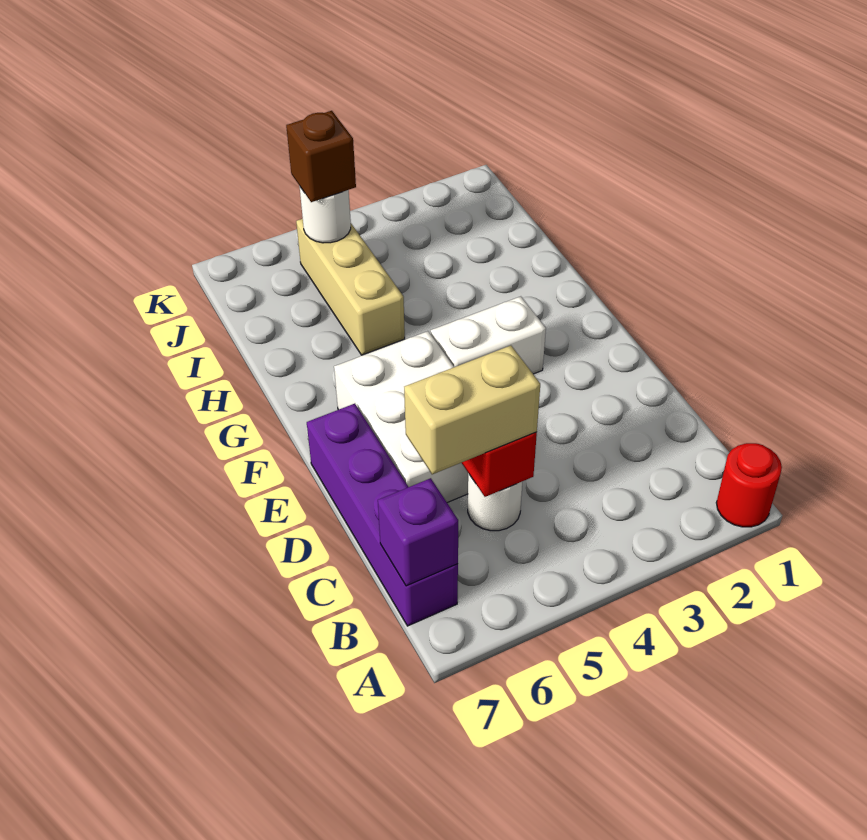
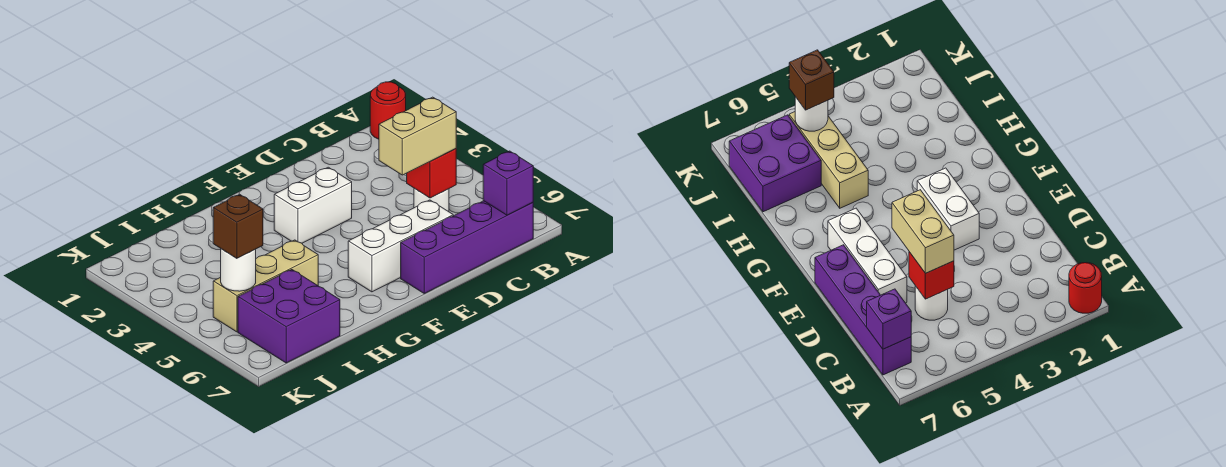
tan 1x2 brick [404,346,540,474] -> tan 1x2 brick turned to [379,97,456,175]
white 2x3 brick [334,331,468,503] -> white 1x3 brick [348,200,453,292]
white 1x2 brick [431,296,546,374] -> white 1x2 brick turned to [274,167,352,243]
none -> purple 2x2 brick [238,270,340,363]

